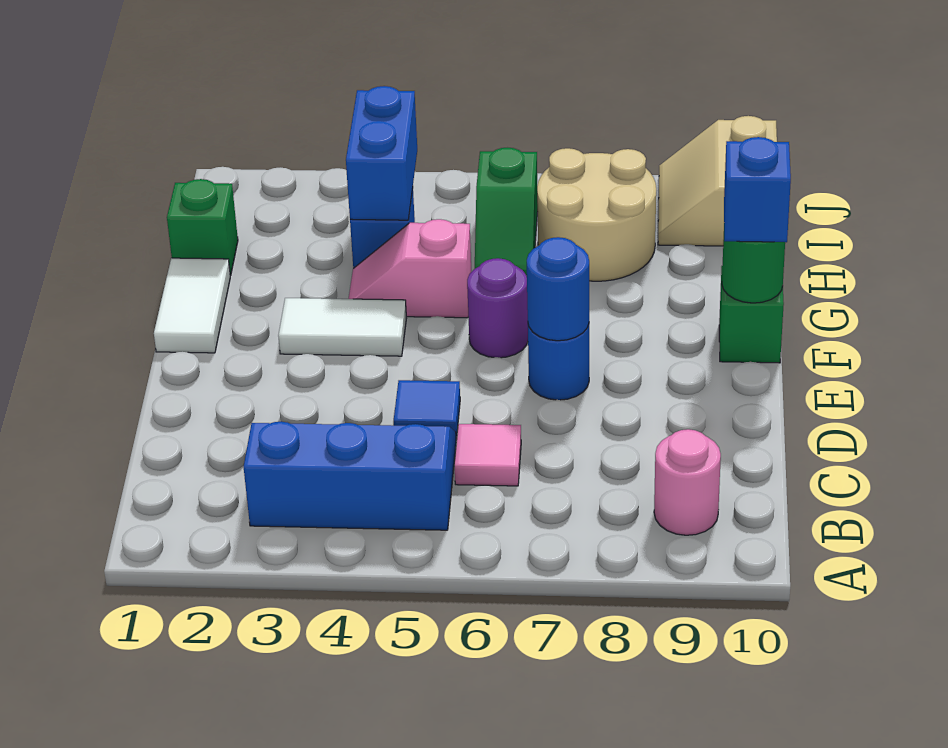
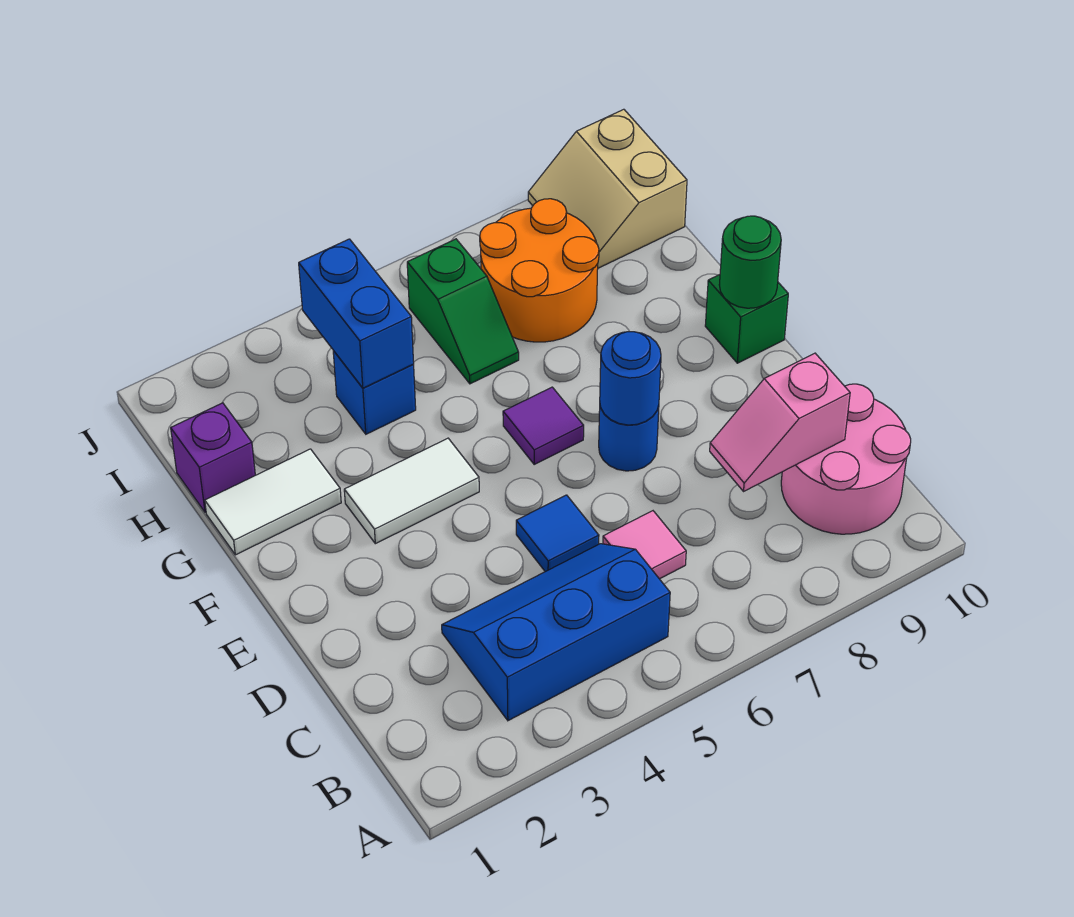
pink 1x1 round brick [654,429,721,535] -> pink 2x2 round brick [781,384,911,534]
white 1x2 tile [154,258,231,353] -> white 1x2 tile turned to [205,449,341,555]
purple 1x1 round brick [467,258,528,358] -> purple 1x1 tile [503,387,584,464]
blue 1x1 brick [724,137,791,242] -> none
pink 1x2 slope [349,219,471,318] -> pink 1x2 slope moved to [710,353,850,491]
green 1x1 brick [167,179,238,275] -> purple 1x1 brick [171,403,255,512]
tan 2x2 round brick [537,148,656,281] -> orange 2x2 round brick [480,199,599,342]

